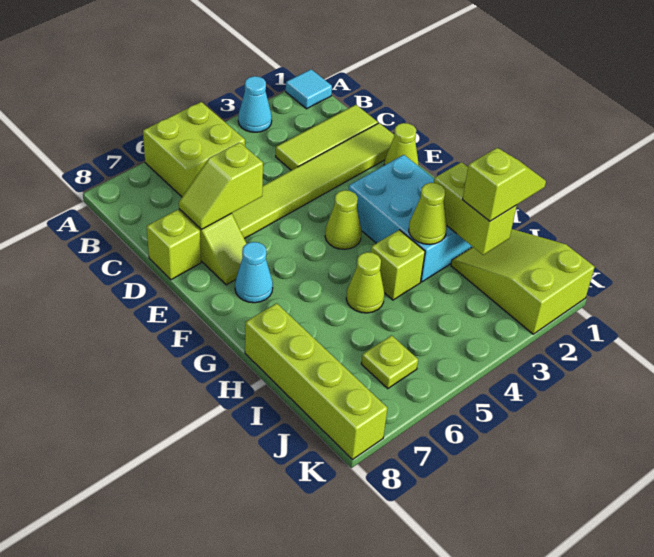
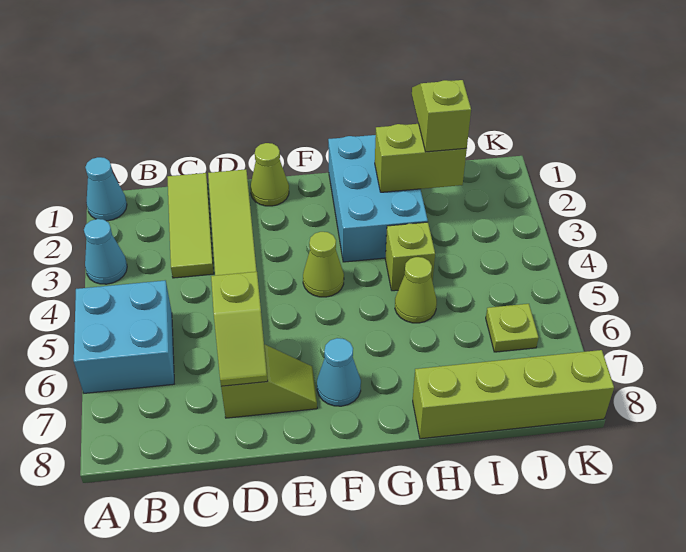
cyan 1x1 tile [286,69,332,109] -> cyan 1x1 cone [85,157,127,221]
lime 2x2 brick [143,102,245,197] -> cyan 2x2 brick [74,280,174,393]
lime 1x1 brick [147,210,201,280] -> none
cyan 2x3 brick [349,155,472,282] -> cyan 2x3 brick turned to [328,135,428,262]
lime 1x1 cone [409,183,447,245] -> none
lime 2x3 slope [451,229,595,334] -> none

